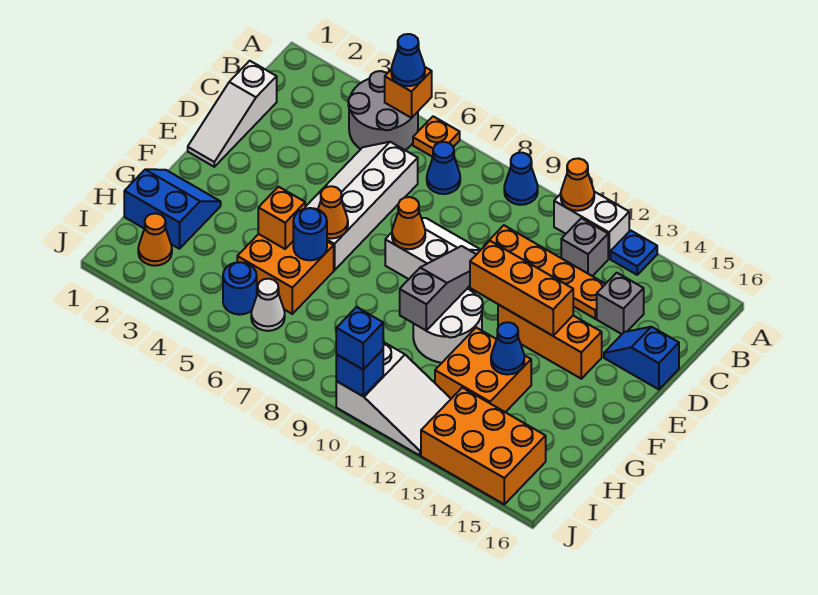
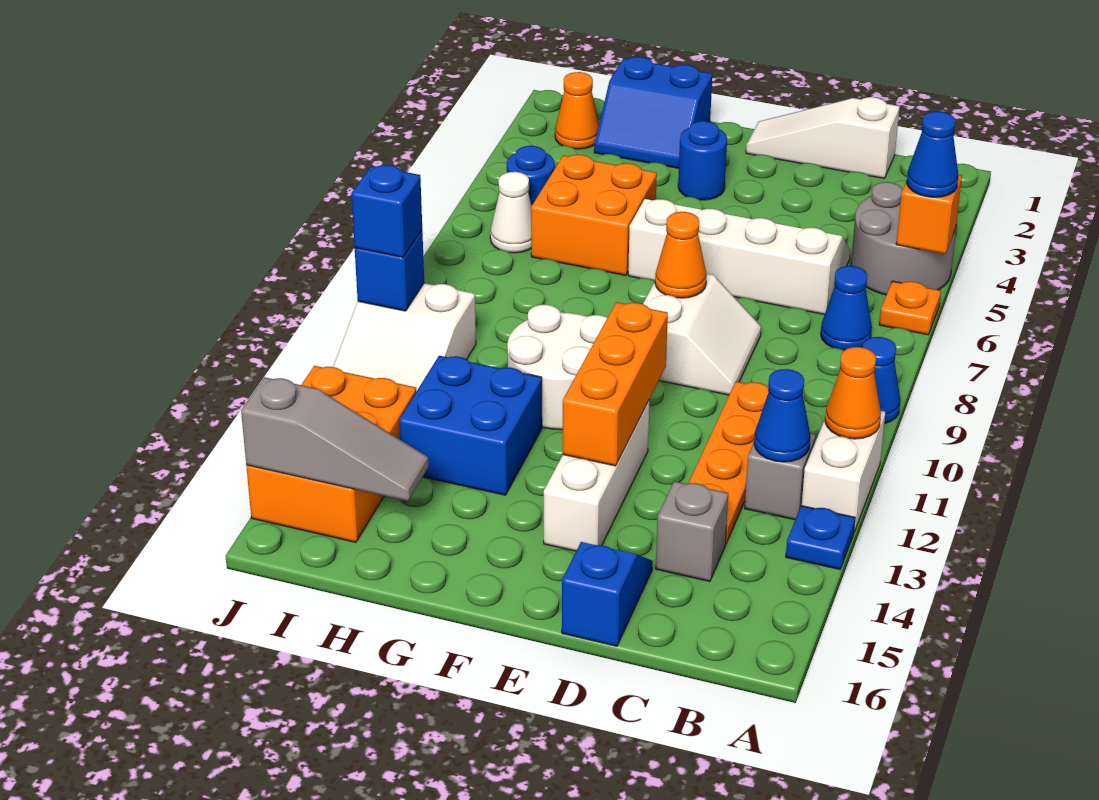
grey 1x3 slope [400,246,477,330] -> grey 1x3 slope moved to [241,377,429,501]
orange 1x3 brick [498,305,602,379] -> white 1x3 brick [544,401,649,551]
orange 1x1 cone [318,186,348,239] -> none
blue 2x2 slope [124,169,221,249] -> blue 2x2 slope turned to [594,57,712,168]
orange 1x1 brick [258,187,305,249] -> none
blue 1x1 round brick [293,208,327,260] -> blue 1x1 round brick moved to [678,121,727,200]
orange 2x2 brick [435,328,531,412] -> blue 2x2 brick [399,356,542,495]
blue 1x1 cone [491,322,524,375] -> blue 1x1 cone moved to [754,369,810,462]

